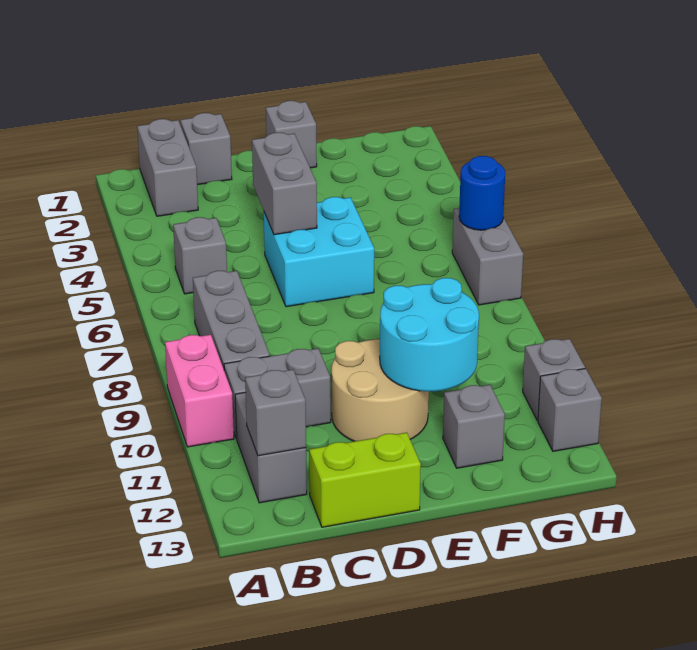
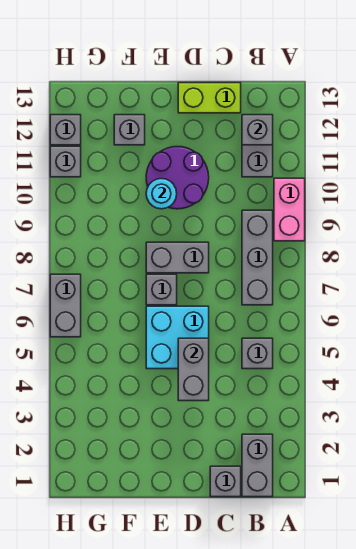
grey 1x2 brick [224,348,331,438] -> grey 1x2 brick moved to [146,242,209,273]
tan 2x2 round brick [332,339,429,441] -> purple 2x2 round brick [146,147,209,209]
grey 1x1 brick [266,101,317,168] -> grey 1x1 brick moved to [146,274,177,305]
cyan 2x2 round brick [380,278,479,391] -> cyan 1x1 round brick [146,179,177,209]
blue 1x1 round brick [459,156,505,230] -> none

